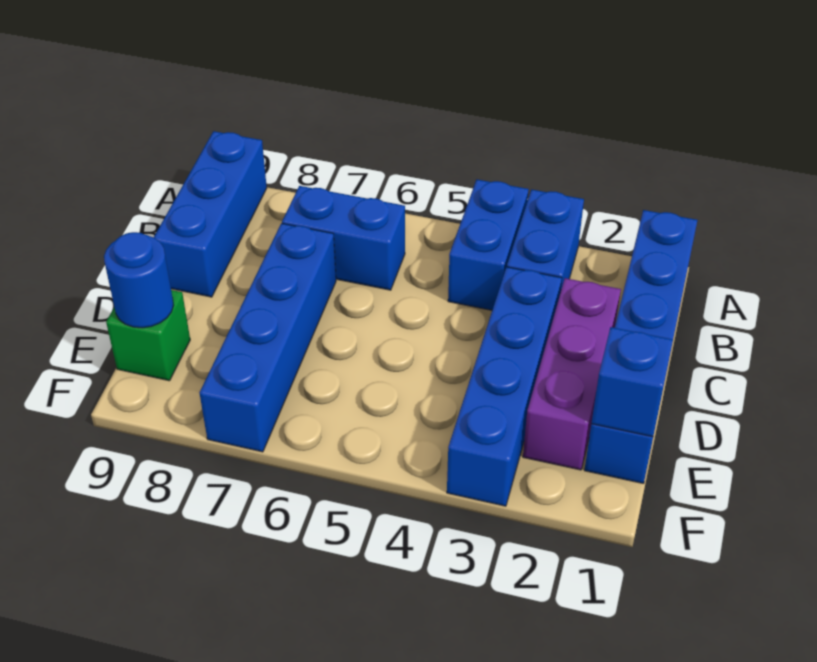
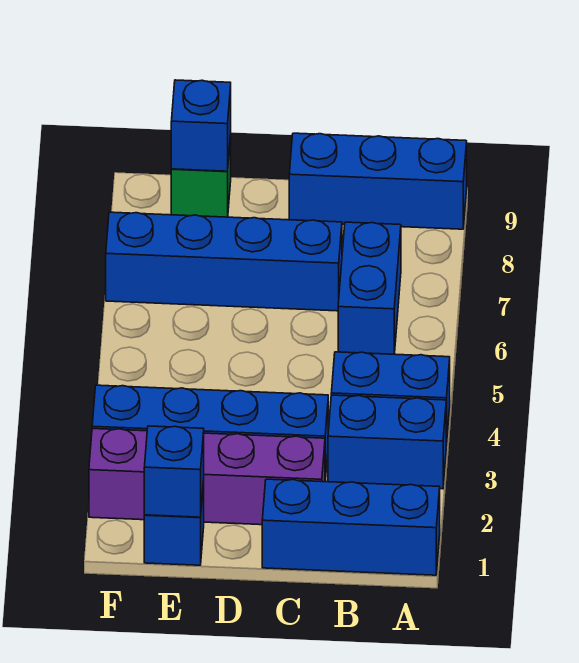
purple 1x3 brick [523,278,621,470] -> purple 1x4 brick [89,429,325,525]
blue 1x1 round brick [104,232,174,328] -> blue 1x1 brick [171,80,231,171]

